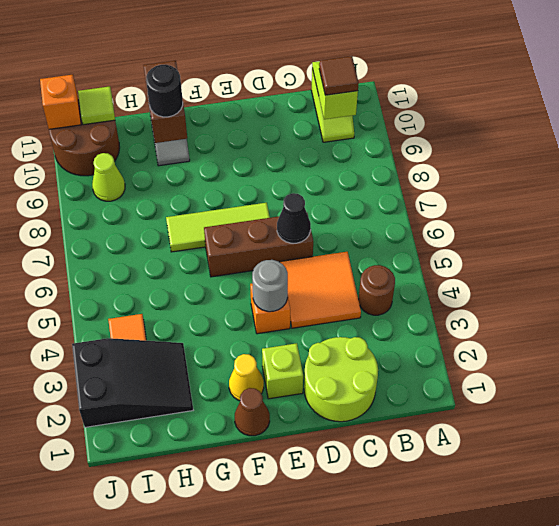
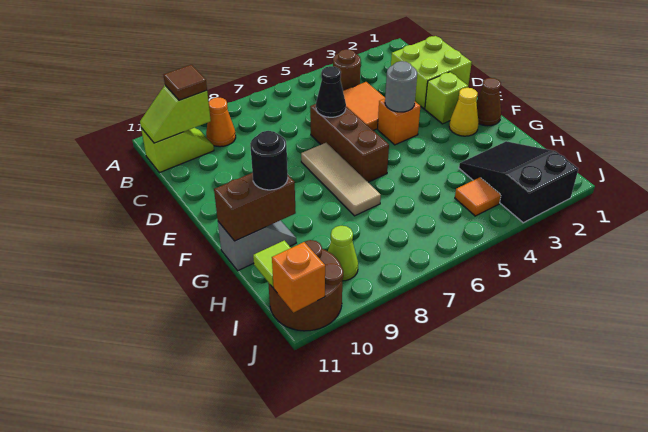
none -> orange 1x1 cone [206,97,236,147]
lime 2x2 round brick [304,337,378,422] -> lime 2x2 brick [391,36,472,109]
lime 1x3 tile [166,203,270,252] -> tan 1x3 tile [301,143,381,216]

